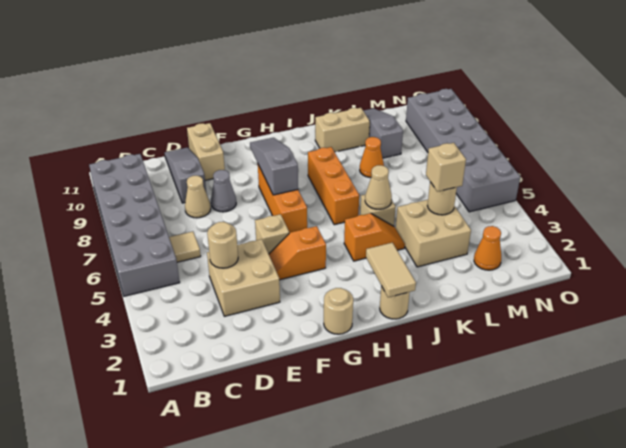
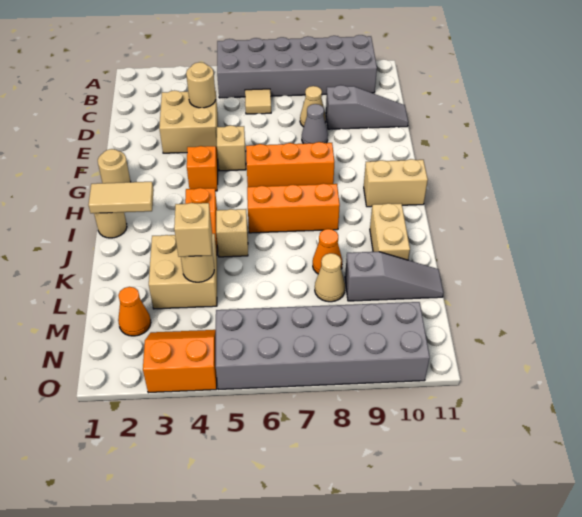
tan 1x2 brick [187,123,225,180] -> tan 1x2 brick moved to [364,159,428,207]
grey 1x3 slope [250,138,298,195] -> none
tan 1x1 cone [365,165,392,209] -> tan 1x1 cone moved to [315,253,345,302]
none -> orange 2x2 slope [143,330,217,393]

